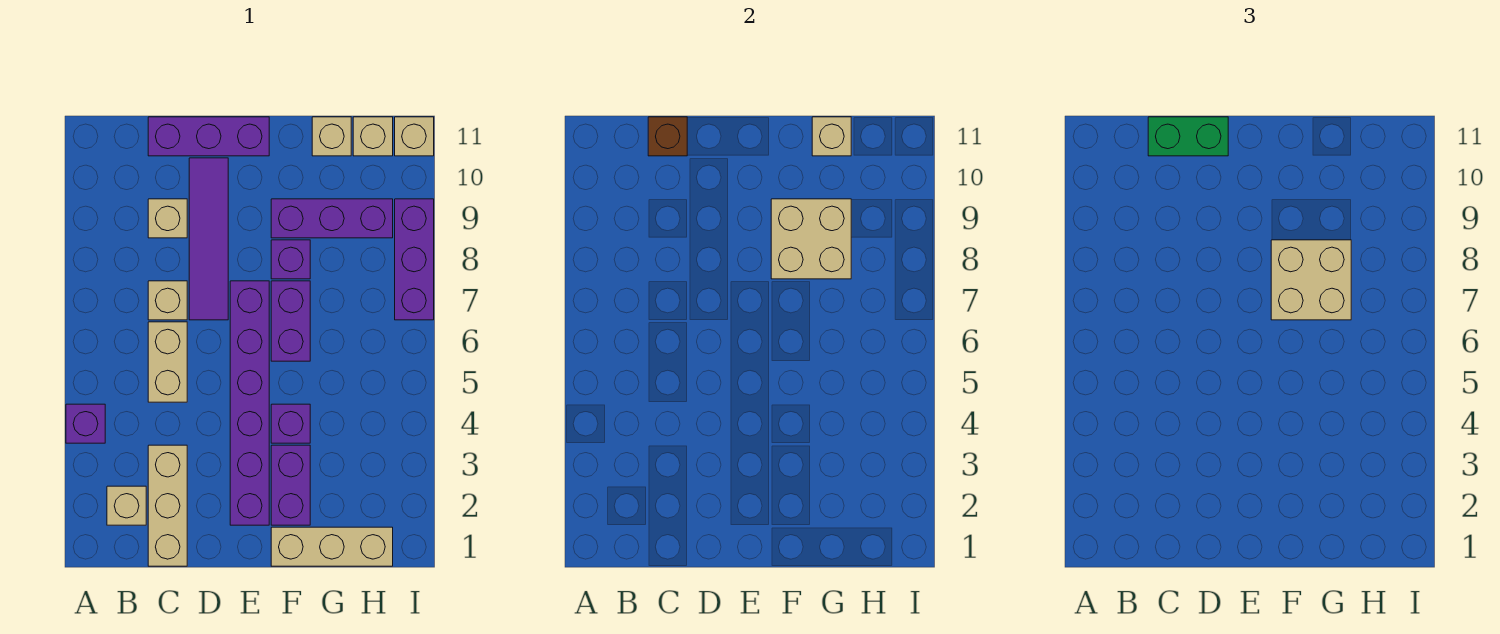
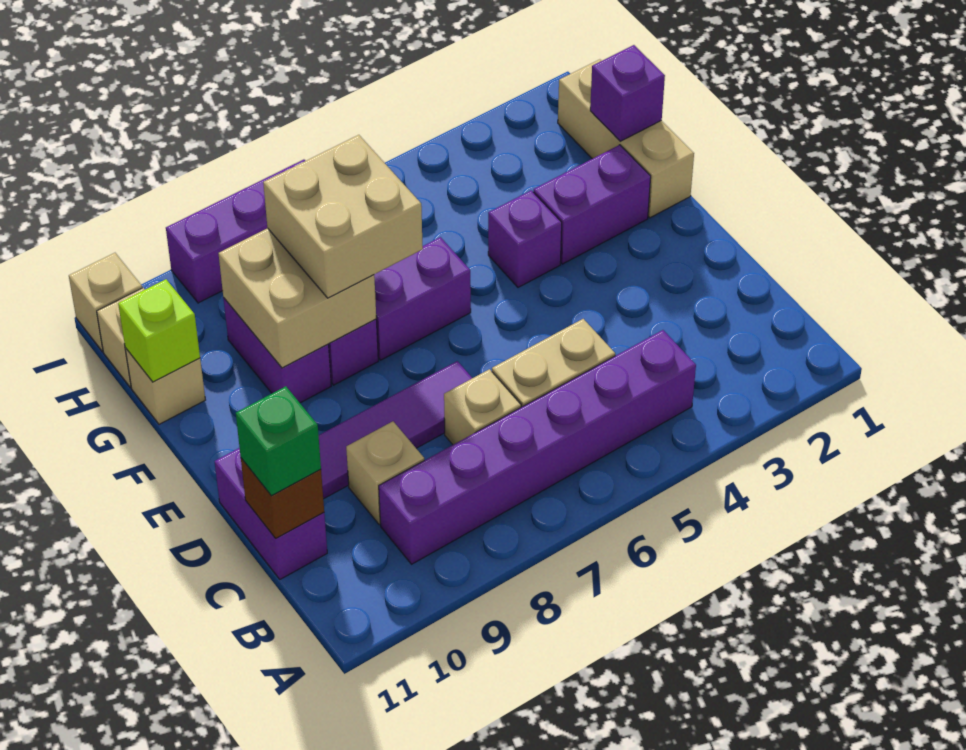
purple 1x1 brick [66,404,105,443] -> purple 1x1 brick moved to [590,45,665,141]
tan 1x1 brick [107,486,146,525] -> none
tan 1x3 brick [148,445,187,566] -> none
purple 1x3 brick [148,117,269,156] -> purple 1x2 brick [215,448,327,579]
green 1x2 brick [1148,117,1228,156] -> green 1x1 brick [236,386,321,496]
purple 1x6 brick [230,281,269,525] -> purple 1x6 brick moved to [379,330,696,564]
purple 1x3 brick [271,199,393,238] -> purple 1x2 brick [224,298,331,403]
tan 1x1 brick [812,117,851,156] -> lime 1x1 brick [118,279,200,382]

